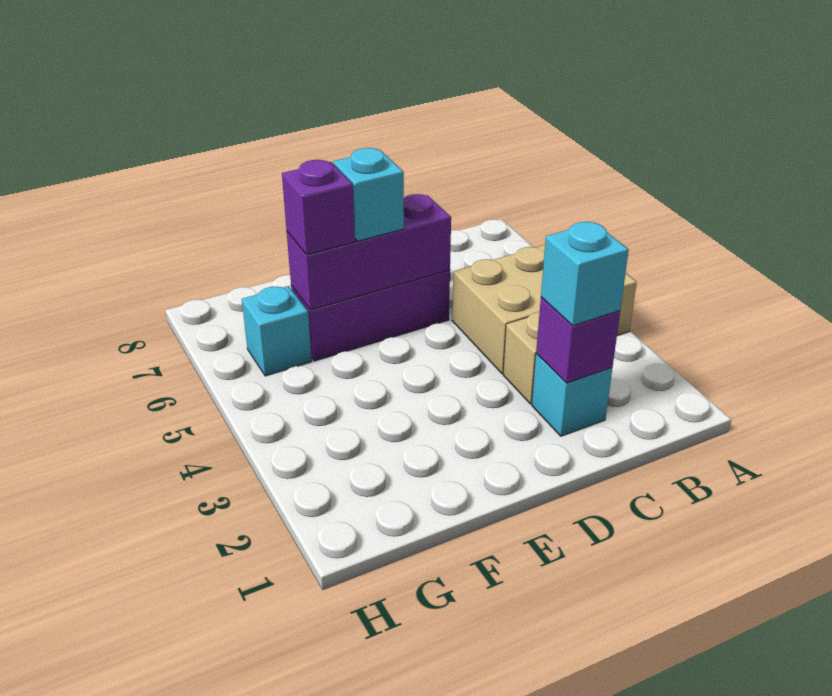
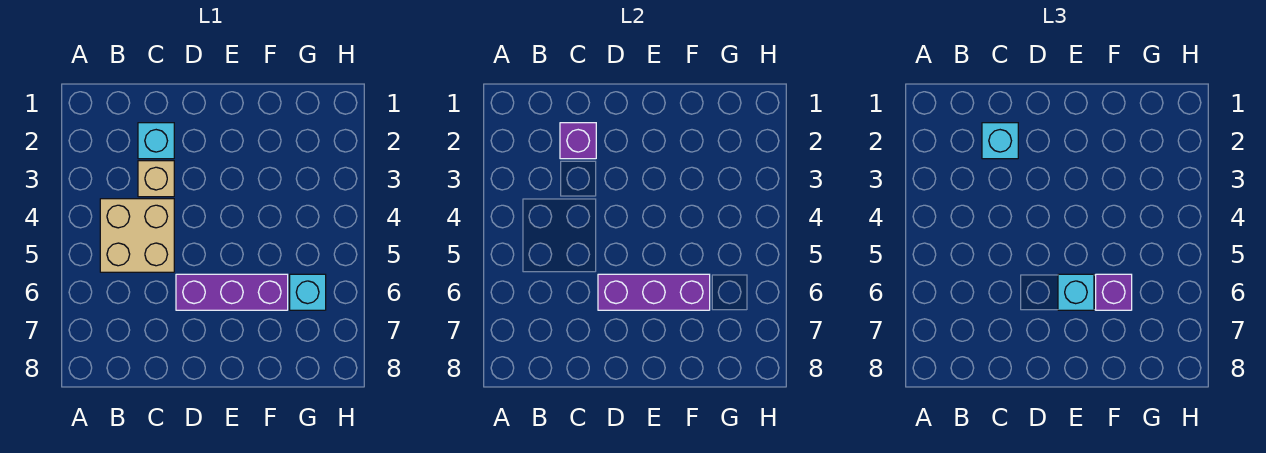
tan 2x3 brick [452,245,637,374] -> tan 2x2 brick [100,199,174,272]

